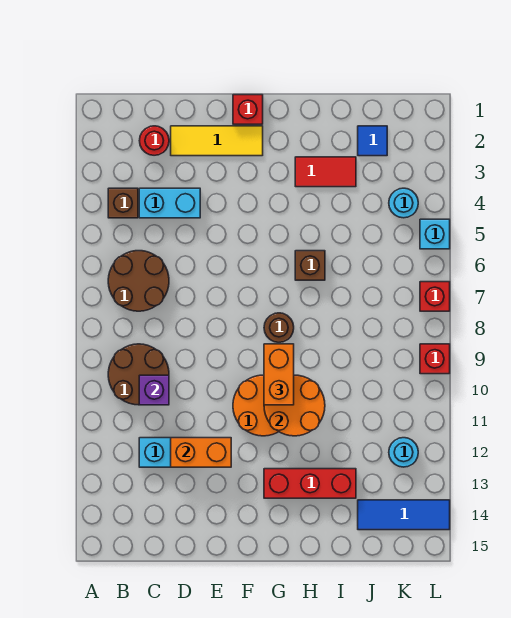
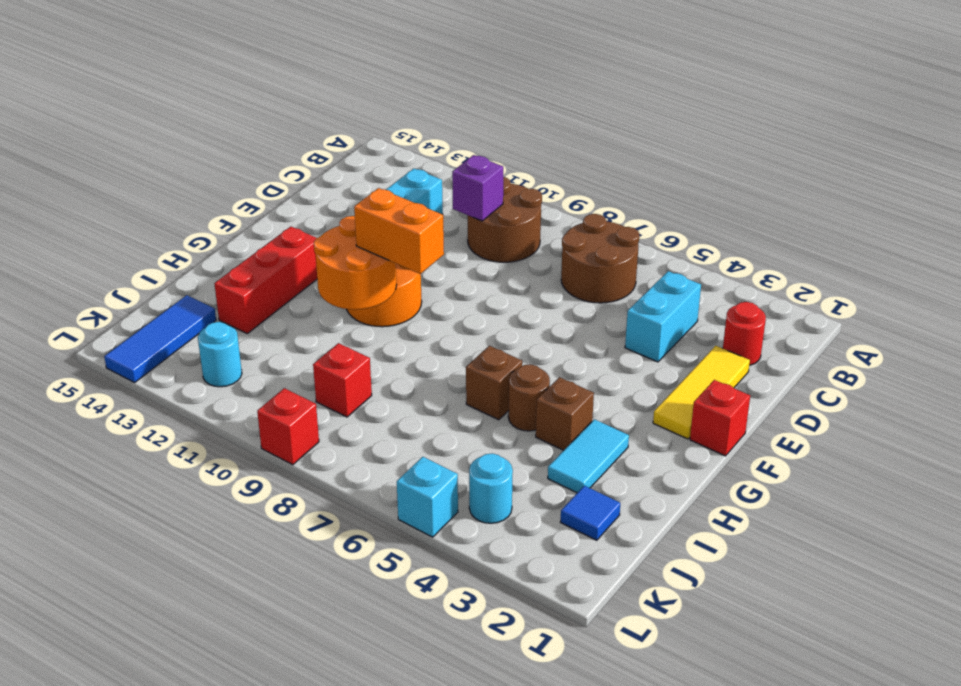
brown 1x1 brick [108,188,138,218] -> brown 1x1 brick moved to [536,377,594,450]
orange 1x2 brick [171,438,231,467] -> none
brown 1x1 round brick [264,313,294,342] -> brown 1x1 round brick moved to [508,364,550,431]
red 1x2 tile [295,157,356,187] -> cyan 1x2 tile [548,419,629,493]
red 1x1 brick [420,282,450,311] -> red 1x1 brick moved to [313,343,372,417]

